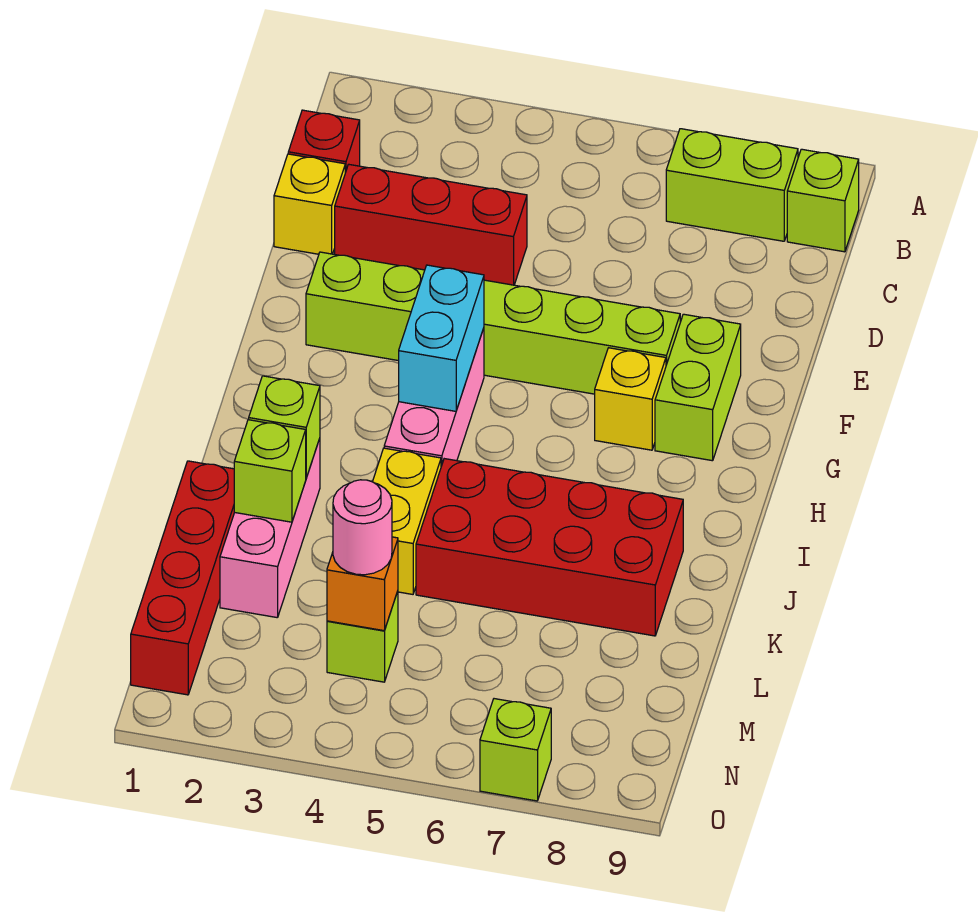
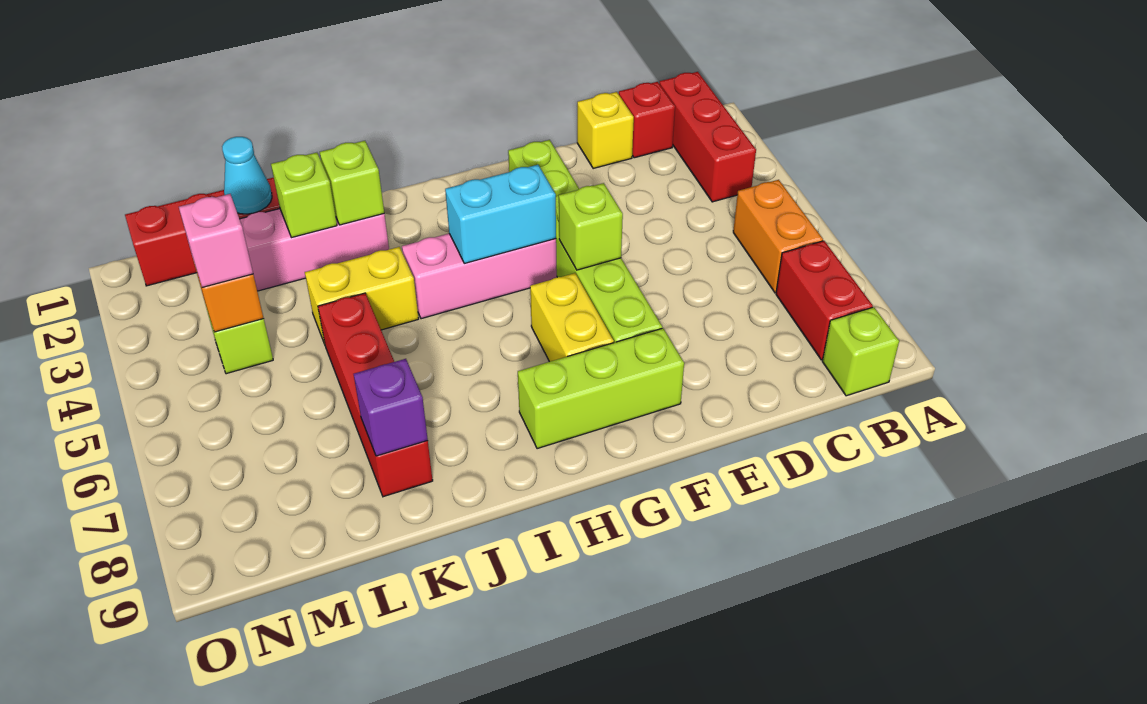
none -> orange 1x2 brick [733,180,823,293]
lime 1x2 brick [666,129,798,241] -> red 1x2 brick [776,241,873,360]
red 1x3 brick [335,164,527,285] -> red 1x3 brick moved to [659,72,756,202]
lime 1x2 brick [655,314,741,461] -> lime 1x3 brick [518,328,684,449]
yellow 1x1 brick [595,348,666,450] -> yellow 1x2 brick [530,273,614,362]
red 2x4 brick [416,459,683,636] -> red 1x4 brick [318,293,433,497]
none -> purple 1x1 brick [354,359,428,456]
none -> cyan 1x1 cone [222,137,272,214]
pink 1x1 round brick [333,480,392,575] -> pink 1x1 brick [179,194,253,287]
lime 1x1 brick [480,699,551,801] -> lime 1x1 brick moved to [559,183,623,270]

